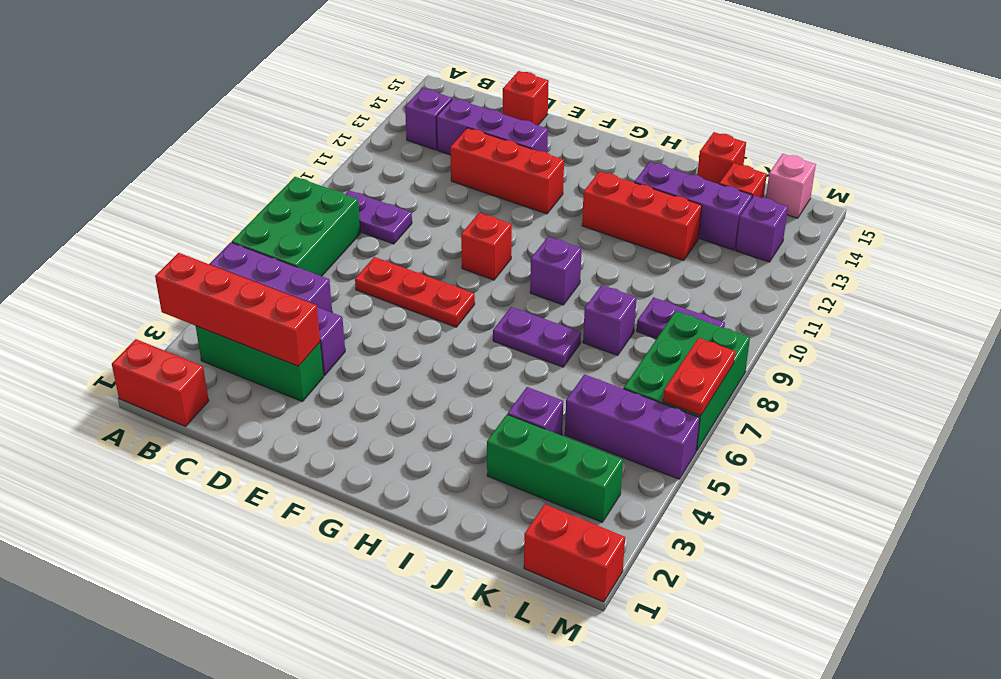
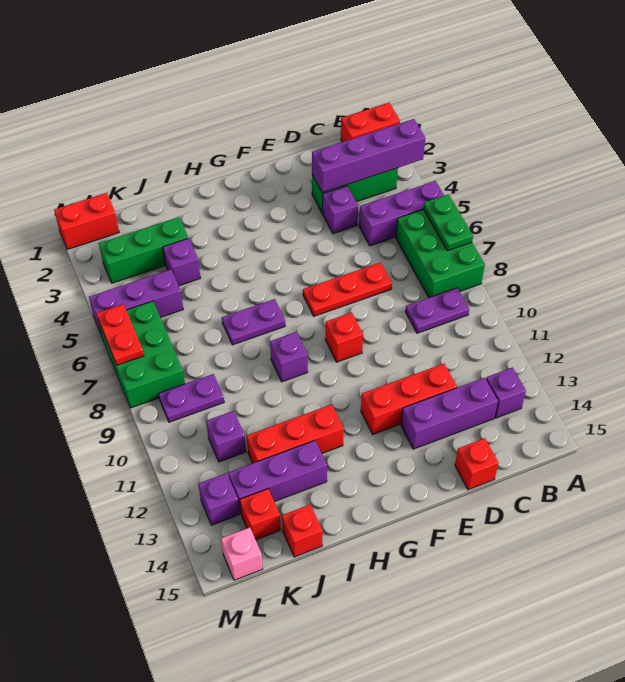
red 1x4 brick [155,253,320,366] -> purple 1x4 brick [312,119,425,193]
none -> green 1x2 plate [423,194,473,251]
purple 1x1 brick [583,285,637,355] -> purple 1x1 brick moved to [206,411,246,462]

